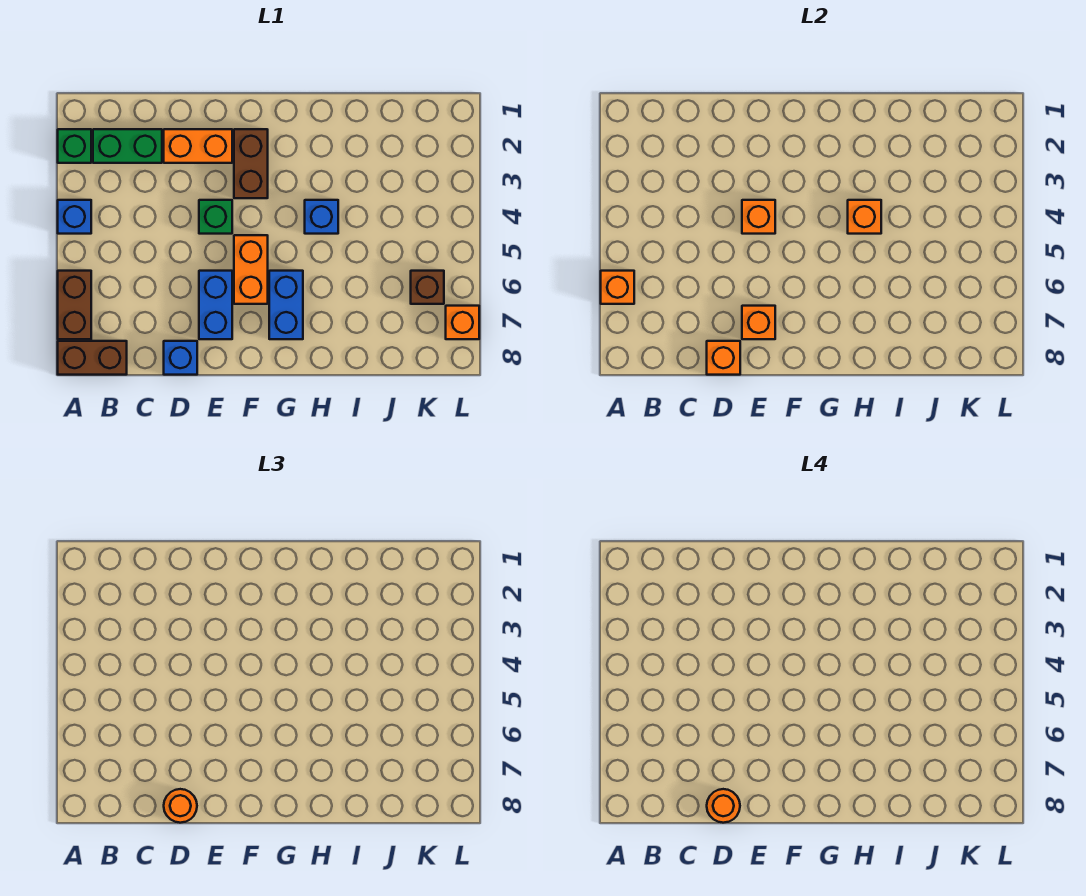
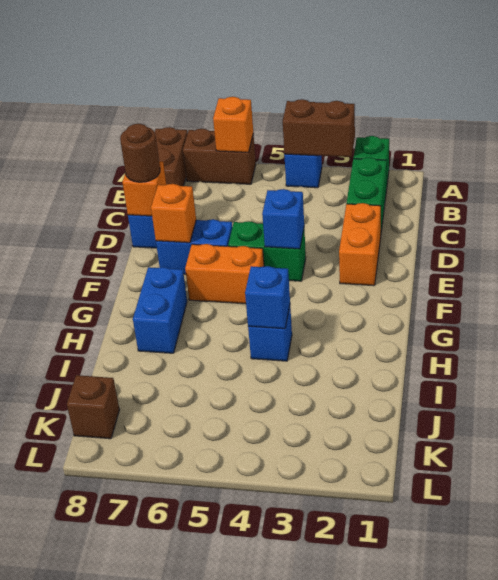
orange 1x1 round brick [164,789,197,823] -> brown 1x1 round brick [120,124,160,182]
orange 1x1 round brick [707,789,740,823] -> none
green 1x1 brick [199,200,232,234] -> green 1x2 brick [228,221,306,281]
orange 1x1 brick [742,200,775,234] -> blue 1x1 brick [262,189,304,249]
brown 1x2 brick [234,129,268,198] -> brown 1x2 brick moved to [283,99,355,157]
blue 1x2 brick [269,271,303,339] -> blue 1x2 brick turned to [133,267,187,353]
orange 1x1 brick [848,200,881,234] -> blue 1x1 brick [245,266,290,329]
brown 1x1 brick [411,271,444,304] -> brown 1x1 brick moved to [67,375,120,439]
orange 1x1 brick [446,306,479,339] -> none

